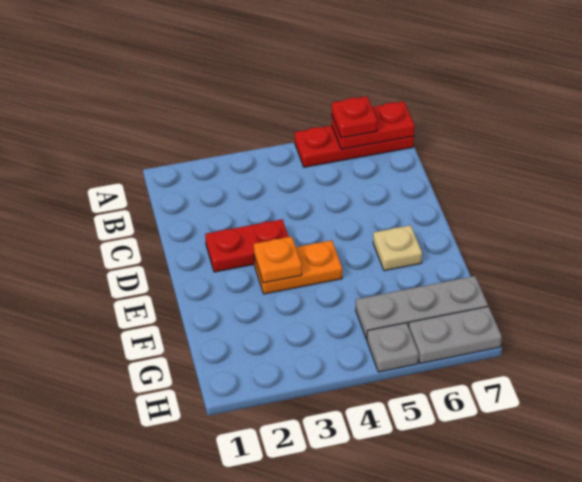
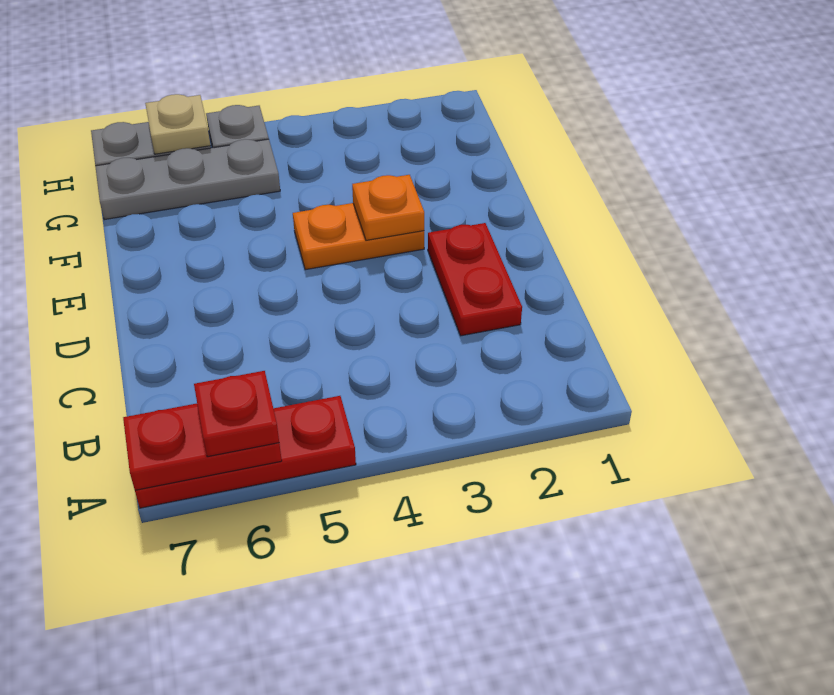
red 1x2 plate [205,219,288,272] -> red 1x2 plate turned to [428,223,522,336]
tan 1x1 plate [373,225,422,271] -> tan 1x1 plate moved to [145,94,211,154]

